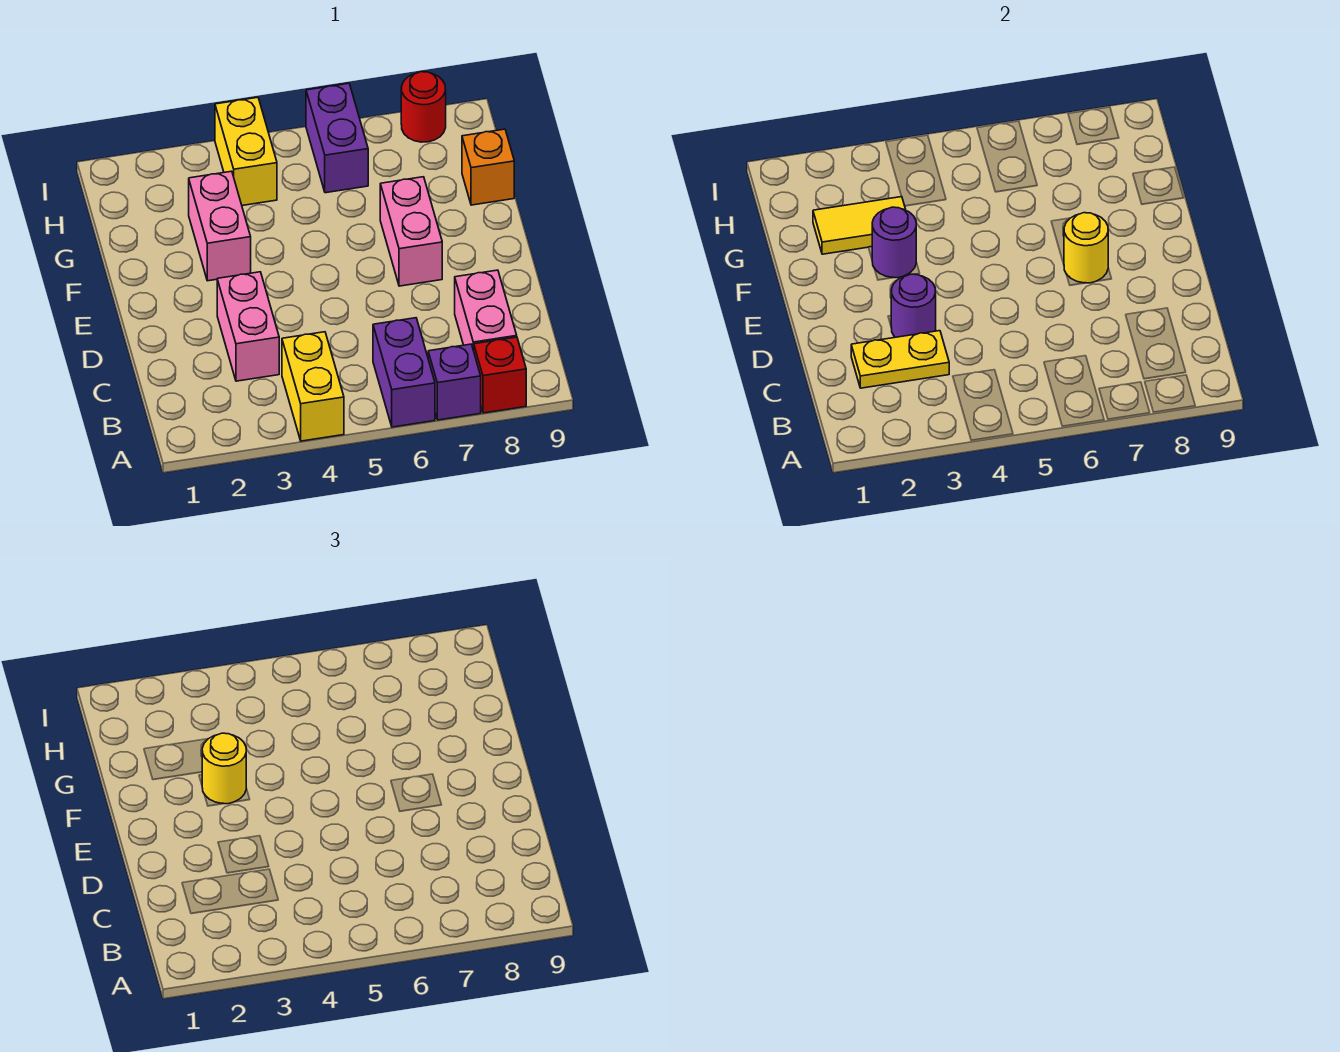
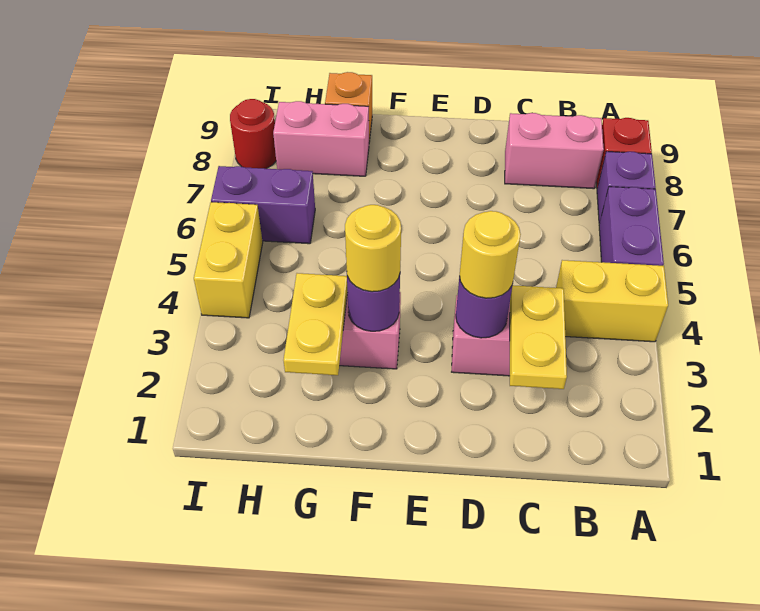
purple 1x2 brick [373,318,435,427] -> purple 1x2 brick turned to [599,187,664,266]
pink 1x2 brick [380,177,442,286] -> pink 1x2 brick moved to [273,101,369,176]
yellow 1x1 round brick [1064,213,1108,283] -> yellow 1x1 round brick moved to [460,211,521,298]
yellow 1x2 tile [813,197,906,254] -> yellow 1x2 plate [283,273,348,375]
yellow 1x2 brick [215,97,277,206] -> yellow 1x2 brick turned to [194,202,263,318]

